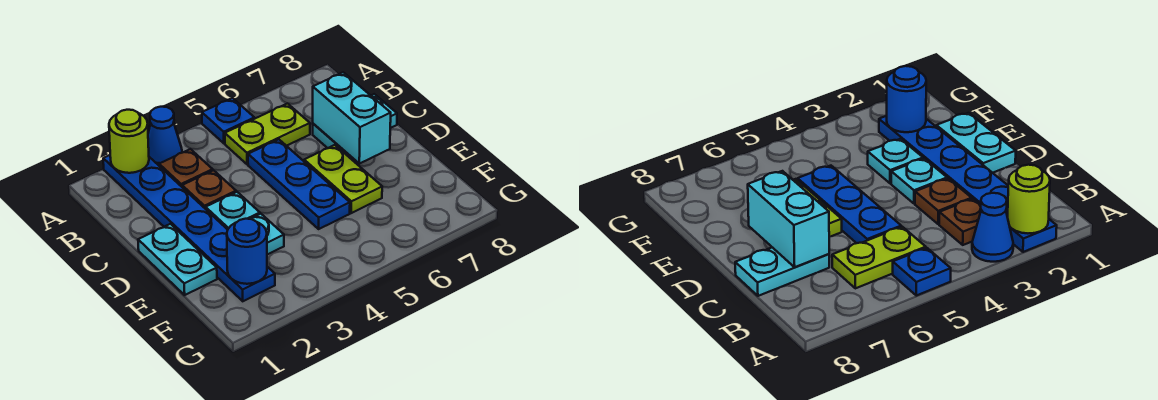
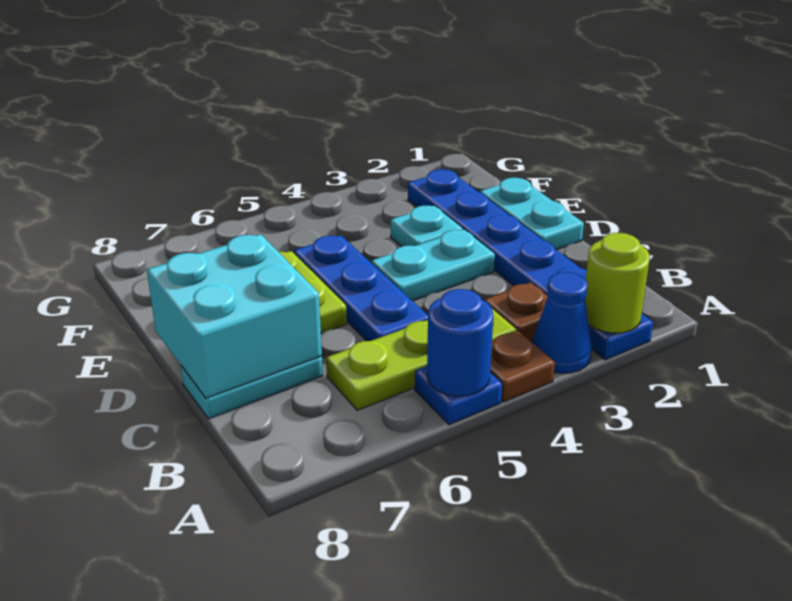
lime 1x2 plate [225,103,310,164] -> lime 1x3 plate [326,309,516,410]
brown 1x1 plate [182,170,236,209] -> brown 1x1 plate moved to [490,331,555,402]
cyan 1x2 brick [313,72,391,164] -> cyan 2x2 brick [147,234,322,398]
cyan 1x1 plate [206,192,260,230] -> cyan 1x2 plate [372,230,495,301]
blue 1x1 round brick [227,219,267,284] -> blue 1x1 round brick moved to [427,289,493,396]

